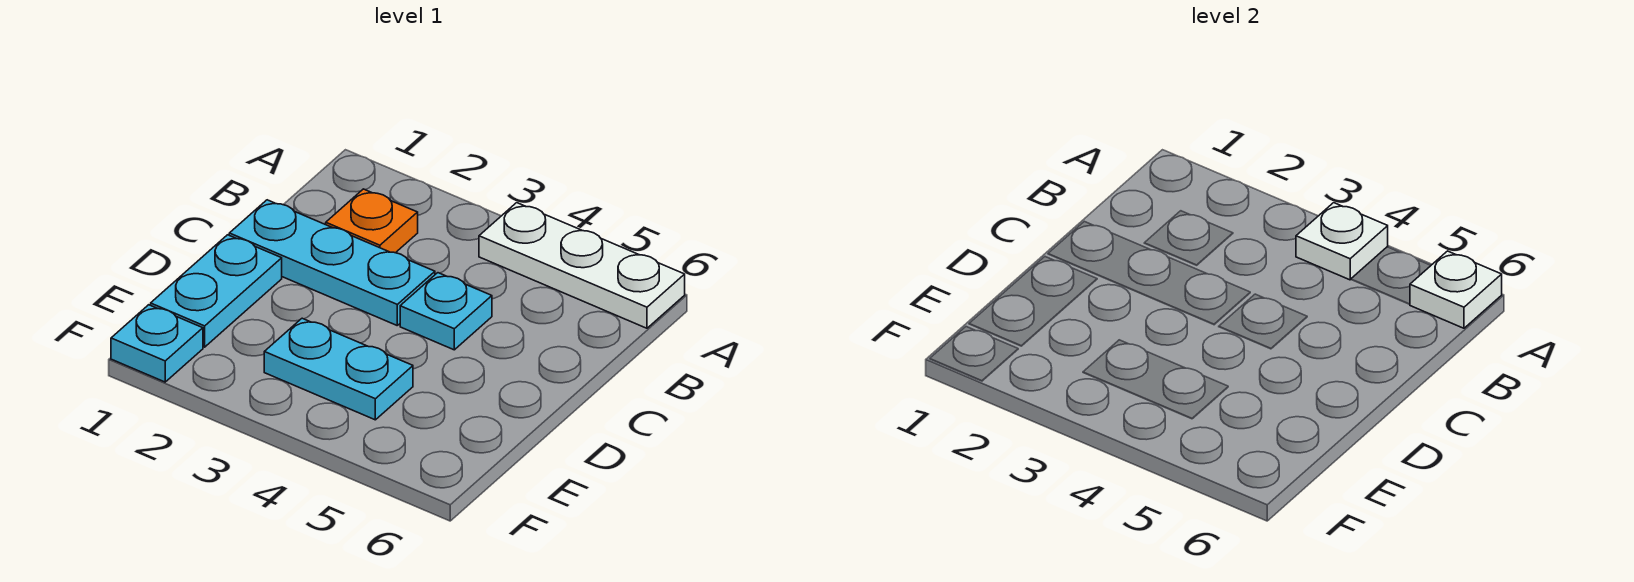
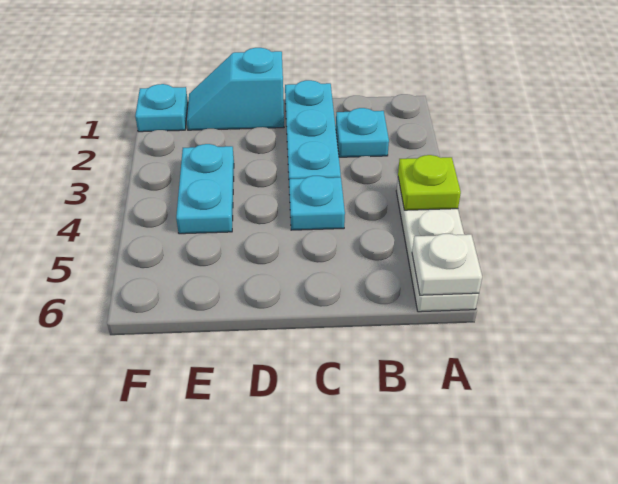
white 1x1 plate [1296,203,1388,280] -> lime 1x1 plate [398,155,461,210]
orange 1x1 plate [326,189,418,253] -> cyan 1x1 plate [336,108,389,157]
cyan 1x2 plate [151,235,282,347] -> cyan 1x2 slope [187,48,284,130]

